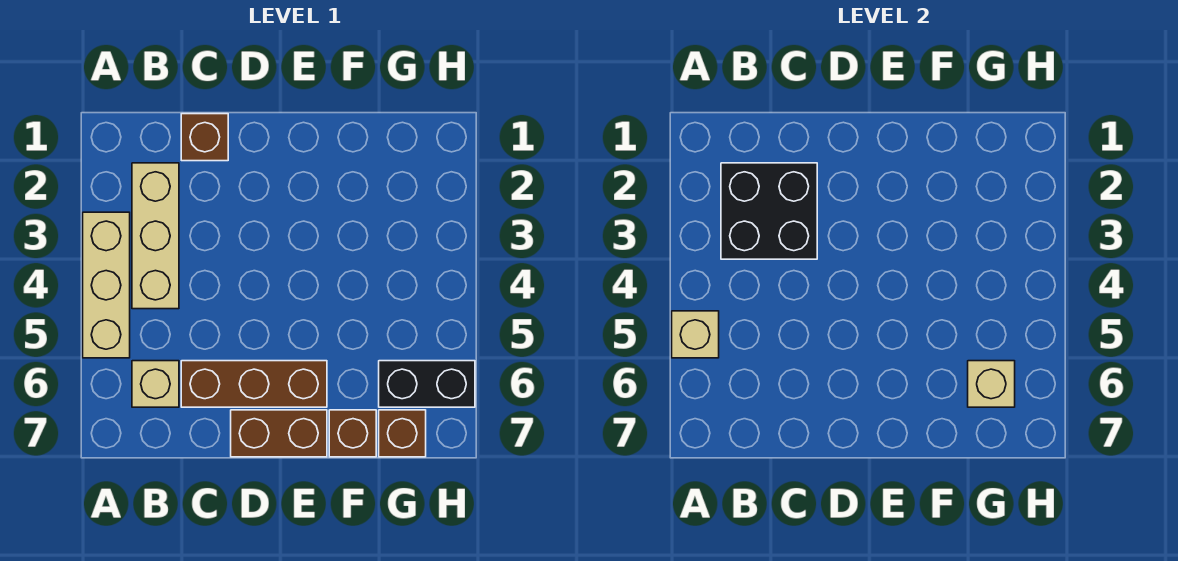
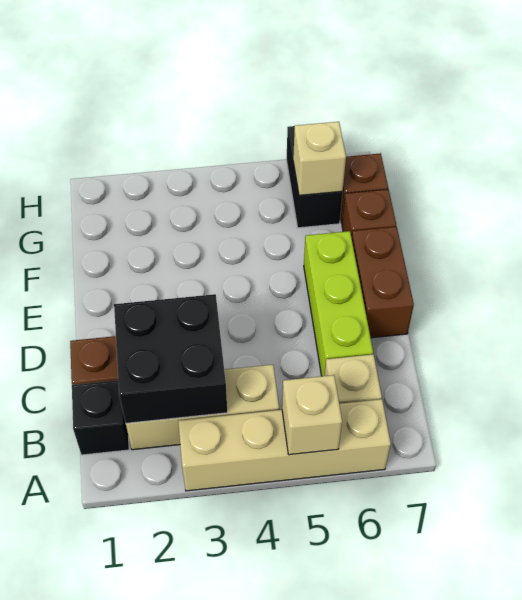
tan 1x3 brick [83,212,130,358] -> tan 1x4 brick [178,399,391,491]
none -> black 1x1 brick [72,380,129,455]
brown 1x3 brick [181,361,327,407] -> lime 1x3 brick [304,231,373,376]

